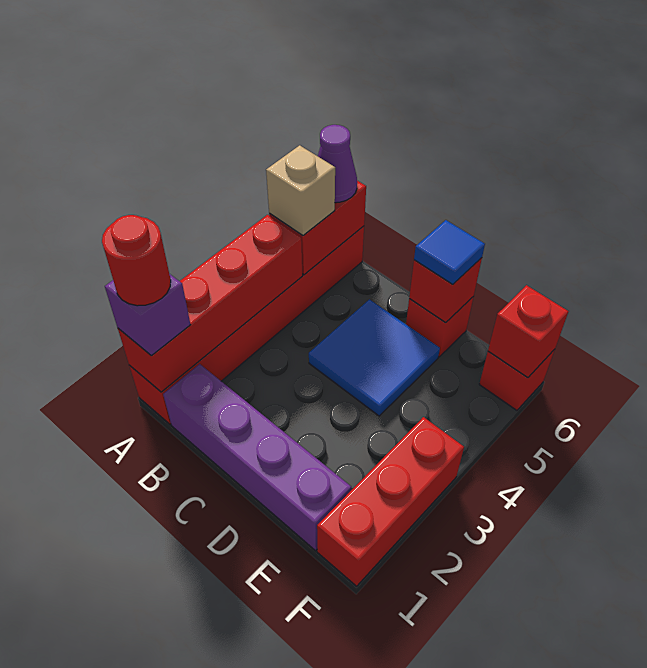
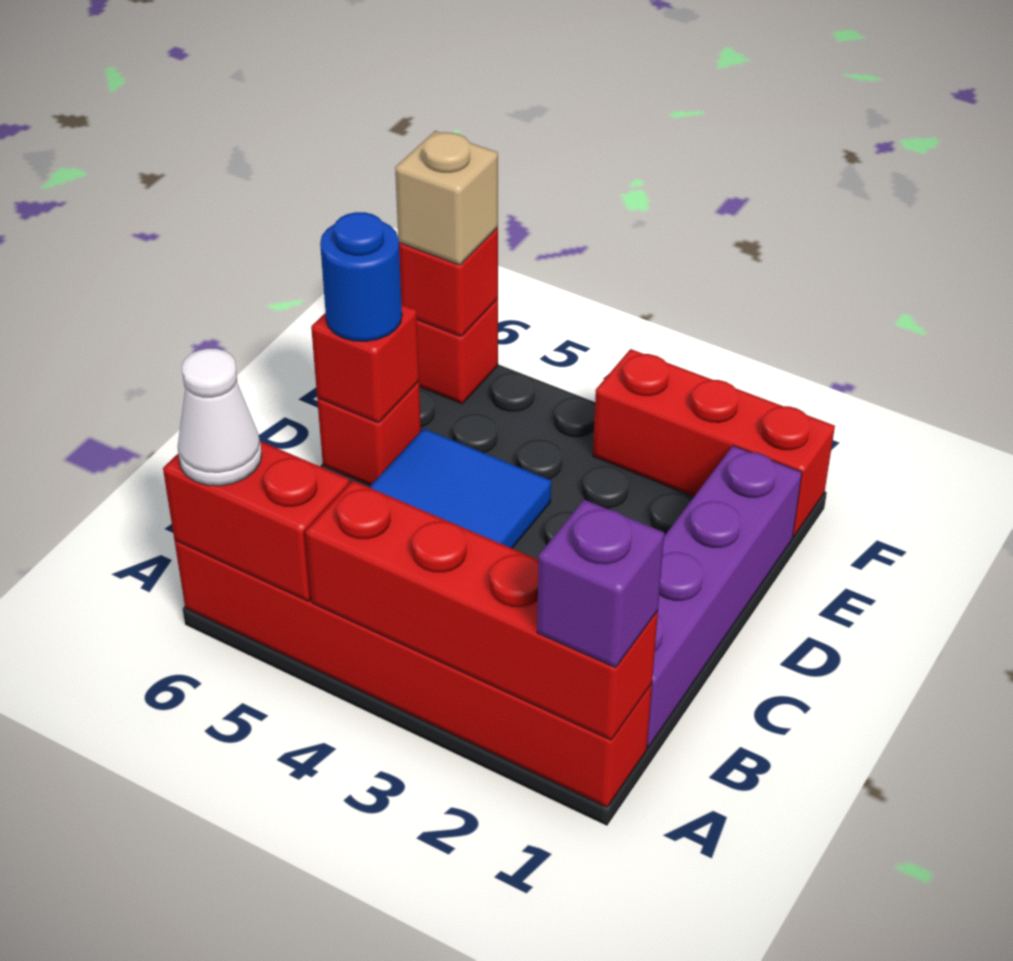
red 1x1 round brick [102,215,171,306] -> none
tan 1x1 brick [266,145,335,235] -> tan 1x1 brick moved to [395,131,498,265]
purple 1x1 cone [318,125,357,203] -> white 1x1 cone [178,348,262,486]
blue 1x1 tile [414,220,485,284] -> blue 1x1 round brick [320,212,402,341]

